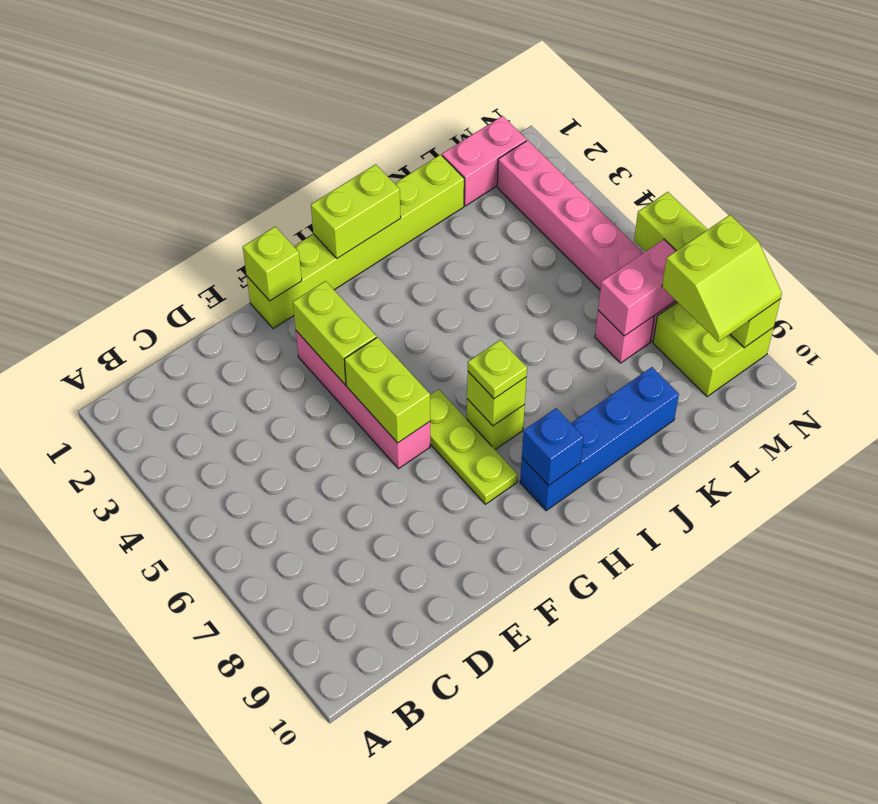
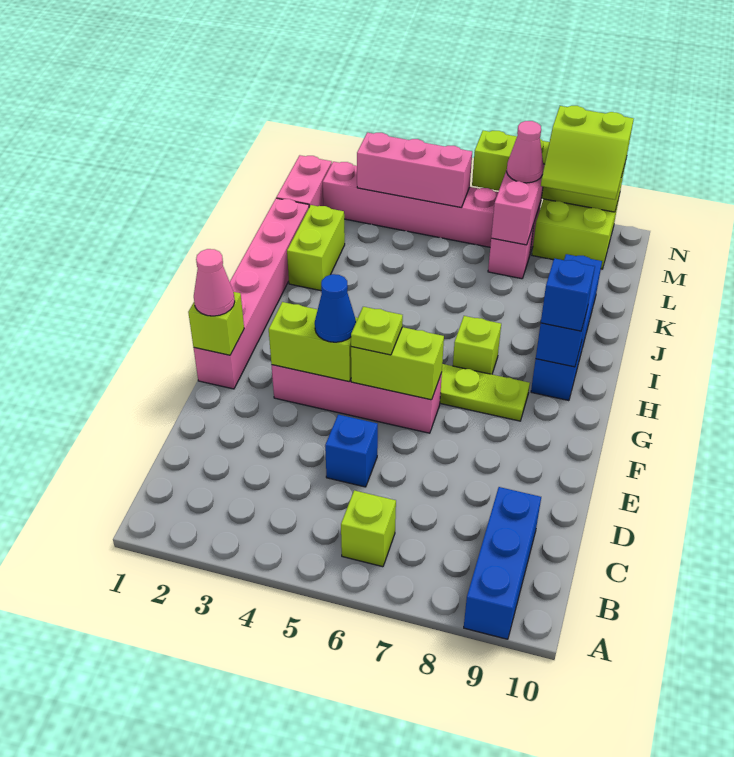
none -> blue 1x3 brick [464,487,541,639]
none -> blue 1x1 brick [325,415,378,487]
lime 1x6 brick [247,155,464,329] -> pink 1x6 brick [194,198,309,389]
none -> pink 1x1 cone [194,249,235,316]
none -> blue 1x1 cone [315,274,356,342]
lime 1x2 brick [311,164,401,258] -> lime 1x2 brick moved to [287,205,345,291]
lime 1x1 brick [467,372,527,426] -> lime 1x1 brick moved to [341,490,396,567]
lime 1x1 plate [468,340,527,399] -> lime 1x1 plate moved to [351,307,403,355]
none -> blue 1x1 brick [541,259,595,331]
none -> pink 1x3 brick [357,133,472,207]
none -> pink 1x1 cone [507,121,543,183]
lime 2x2 slope [662,215,782,342] -> lime 2x2 slope turned to [541,106,634,200]

